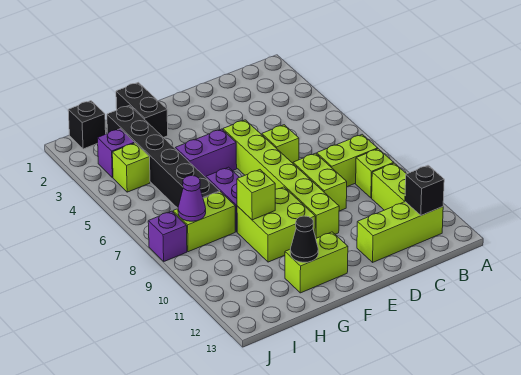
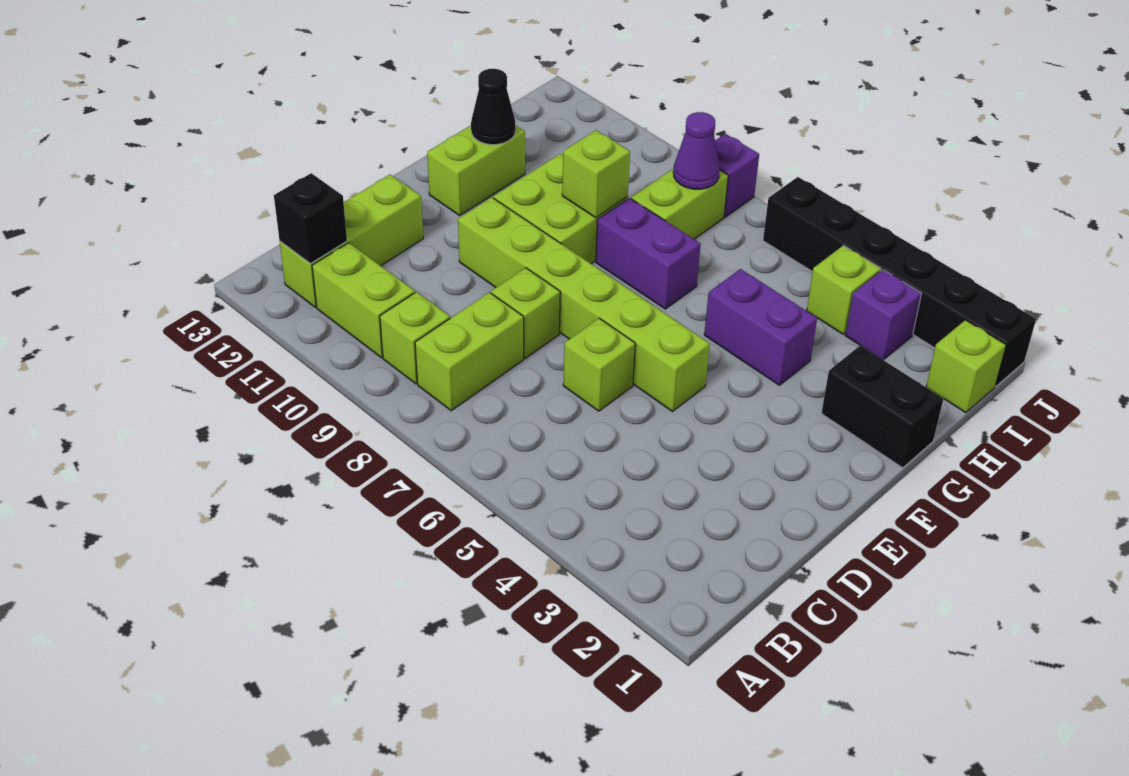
lime 1x2 brick [293,153,347,211] -> lime 1x1 brick [491,268,560,358]
purple 1x2 brick [175,129,237,177] -> purple 1x2 brick turned to [704,269,817,385]
black 1x6 brick [107,105,220,208] -> black 1x6 brick moved to [763,177,1036,386]
black 1x1 brick [68,101,106,149] -> lime 1x1 brick [926,320,1006,413]

